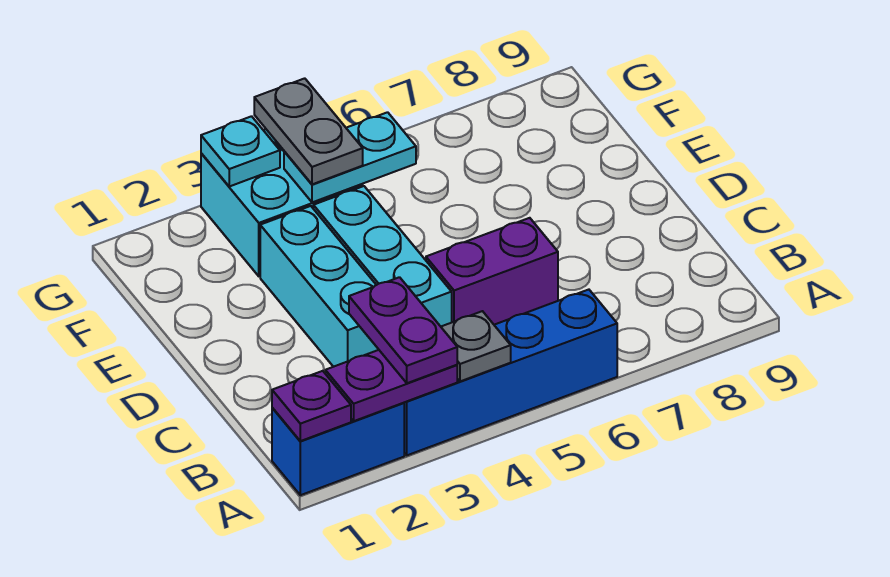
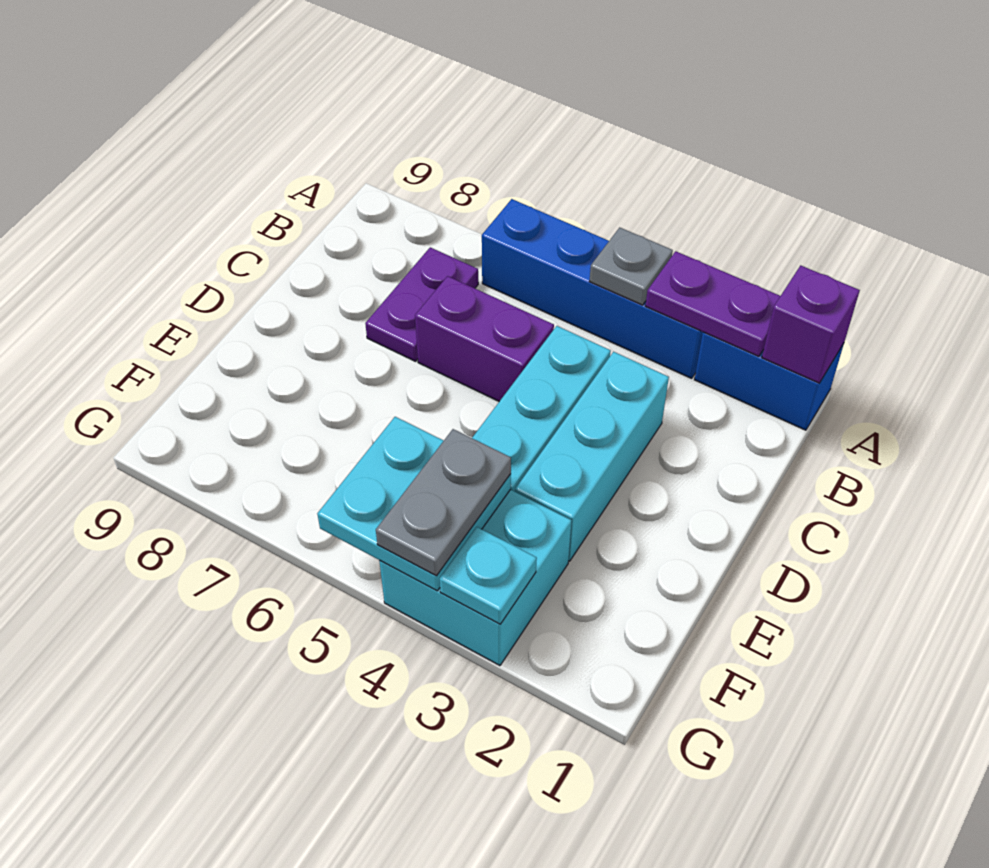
purple 1x1 plate [272,371,351,441] -> purple 1x1 brick [762,265,860,383]
purple 1x2 plate [349,277,457,383] -> purple 1x2 plate moved to [365,247,478,361]
cyan 1x2 plate [284,112,416,202] -> cyan 2x2 plate [317,417,511,591]

